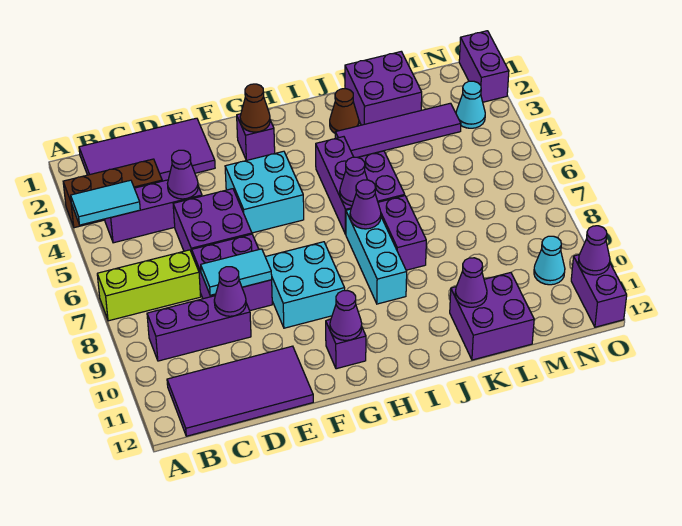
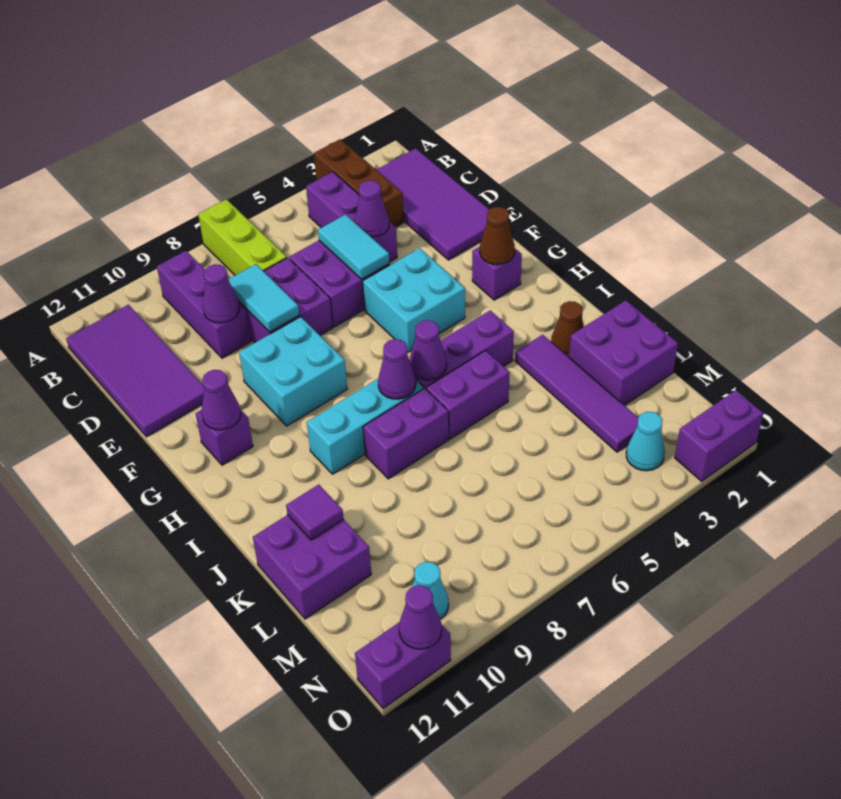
cyan 1x2 tile [71,180,140,225] -> cyan 1x2 tile moved to [318,215,390,279]
purple 1x1 cone [455,258,487,307] -> purple 1x1 tile [286,484,344,540]

